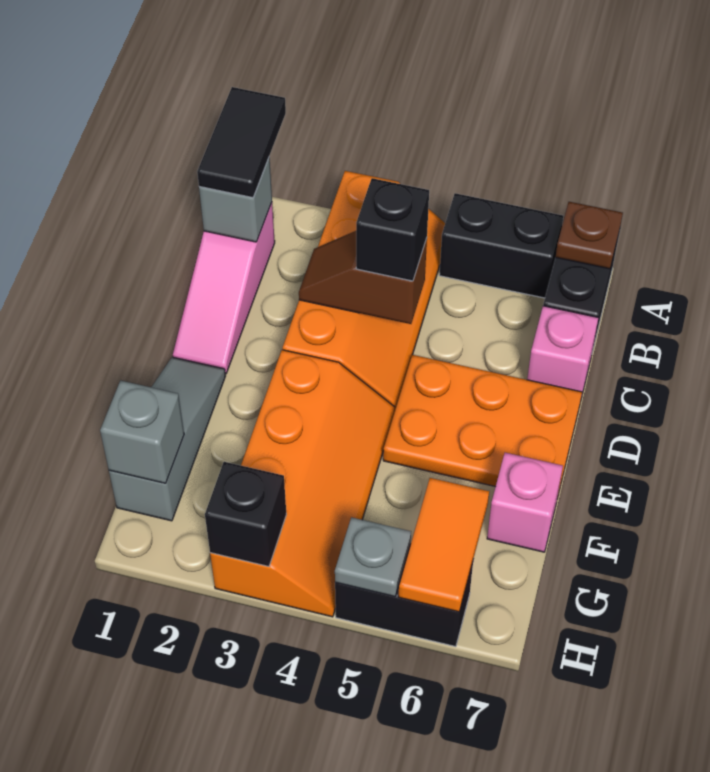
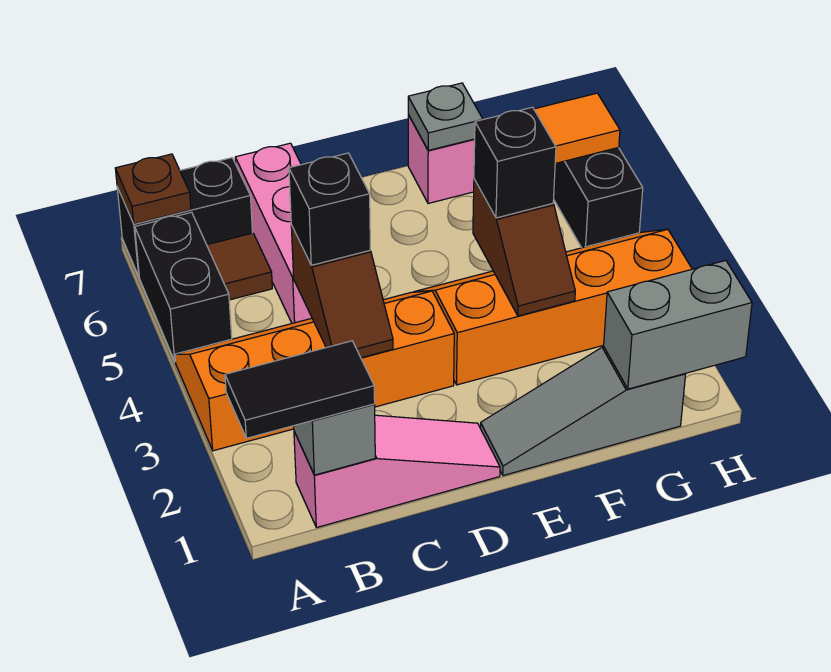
none -> brown 1x1 tile [207,233,272,300]
pink 1x1 brick [527,306,598,398] -> pink 1x3 brick [235,143,312,323]
orange 2x3 plate [383,355,582,494] -> none
none -> brown 1x2 slope [473,179,575,316]
grey 1x1 brick [100,381,184,483] -> grey 1x2 brick [604,260,752,389]
black 1x1 brick [205,462,286,566] -> black 1x1 brick moved to [474,107,556,218]
grey 1x1 plate [335,517,411,597] -> grey 1x1 plate moved to [408,83,483,150]

